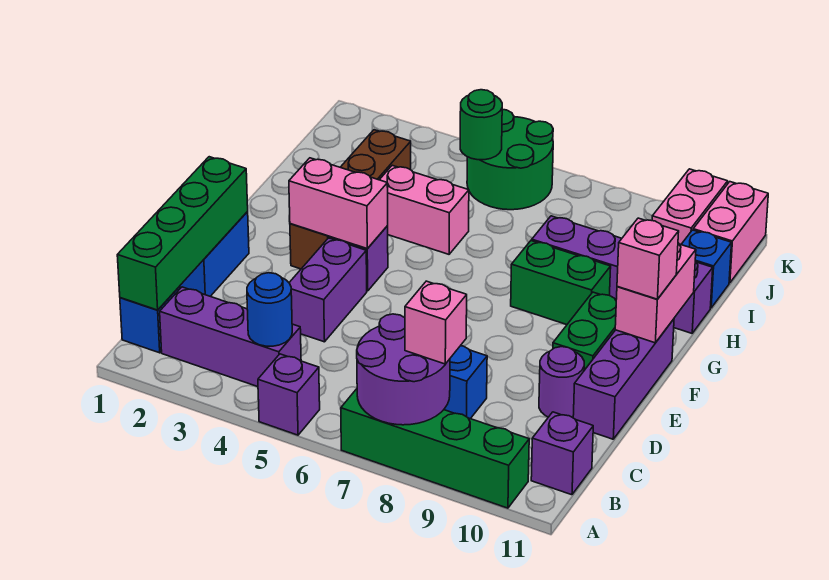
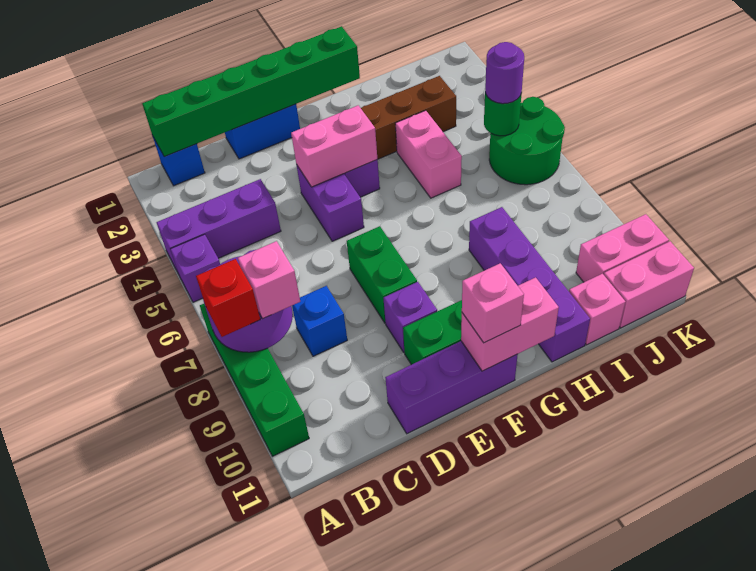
none -> red 1x1 brick [196,259,260,337]
green 1x4 brick [117,157,248,310] -> green 1x6 brick [142,26,360,157]
purple 1x3 brick [160,287,301,387] -> purple 1x3 brick turned to [157,179,281,272]
blue 1x1 round brick [247,273,292,346] -> none
purple 1x1 brick [531,412,593,495] -> purple 1x1 brick moved to [383,282,437,352]
purple 1x2 brick [289,238,367,342] -> purple 1x2 brick turned to [297,166,364,241]
purple 1x1 round brick [539,347,584,418] -> purple 1x1 round brick moved to [485,42,524,104]
pink 1x2 brick [289,158,388,249] -> pink 1x2 brick turned to [291,105,377,187]
green 1x2 brick [511,241,611,325] -> green 1x2 brick moved to [347,226,417,323]
blue 1x1 brick [681,230,732,308] -> pink 1x1 brick [569,273,625,345]

